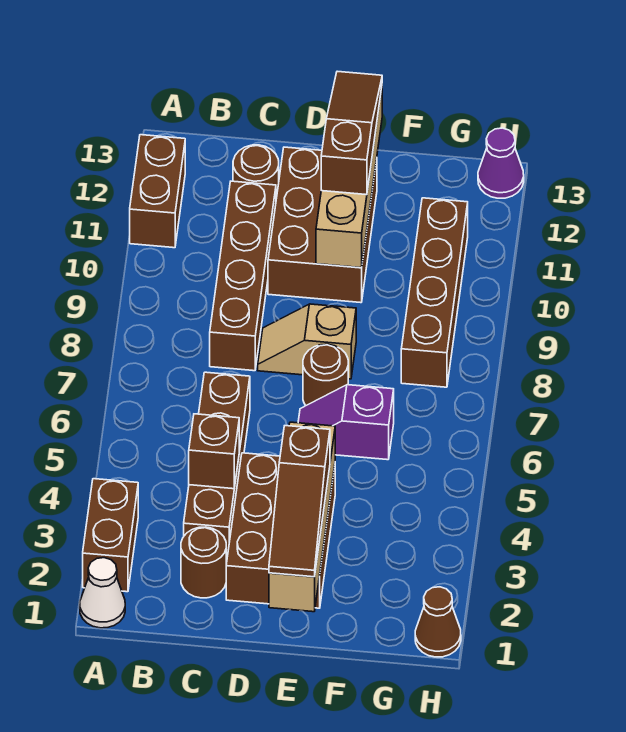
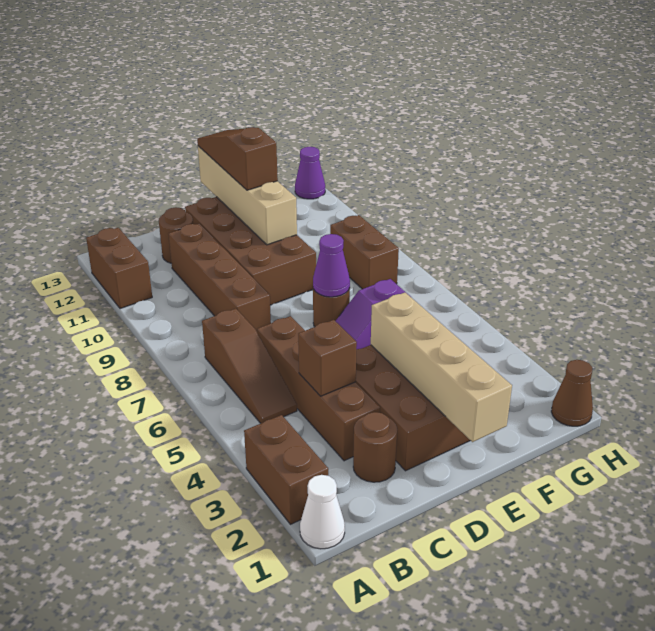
tan 1x2 slope [258,304,356,379] -> none
brown 2x3 brick [268,147,377,303] -> brown 2x4 brick [185,197,316,305]
brown 1x3 slope [269,426,330,577] -> brown 1x3 slope moved to [202,309,297,423]
none -> purple 1x1 cone [313,234,350,297]
brown 1x4 brick [401,198,468,387] -> brown 1x2 brick [330,215,399,289]

